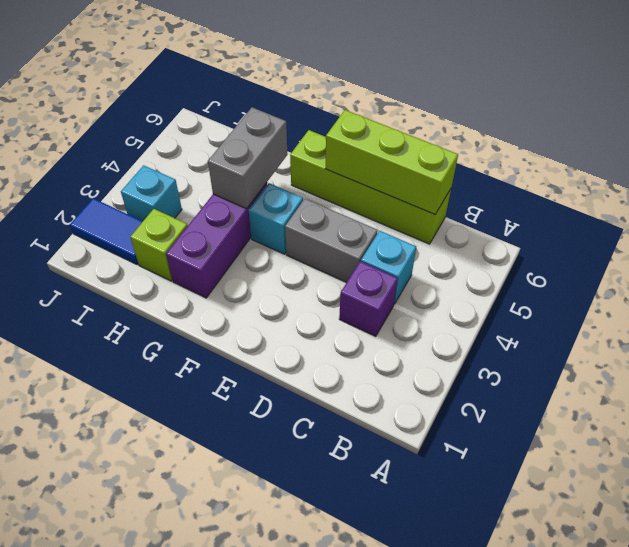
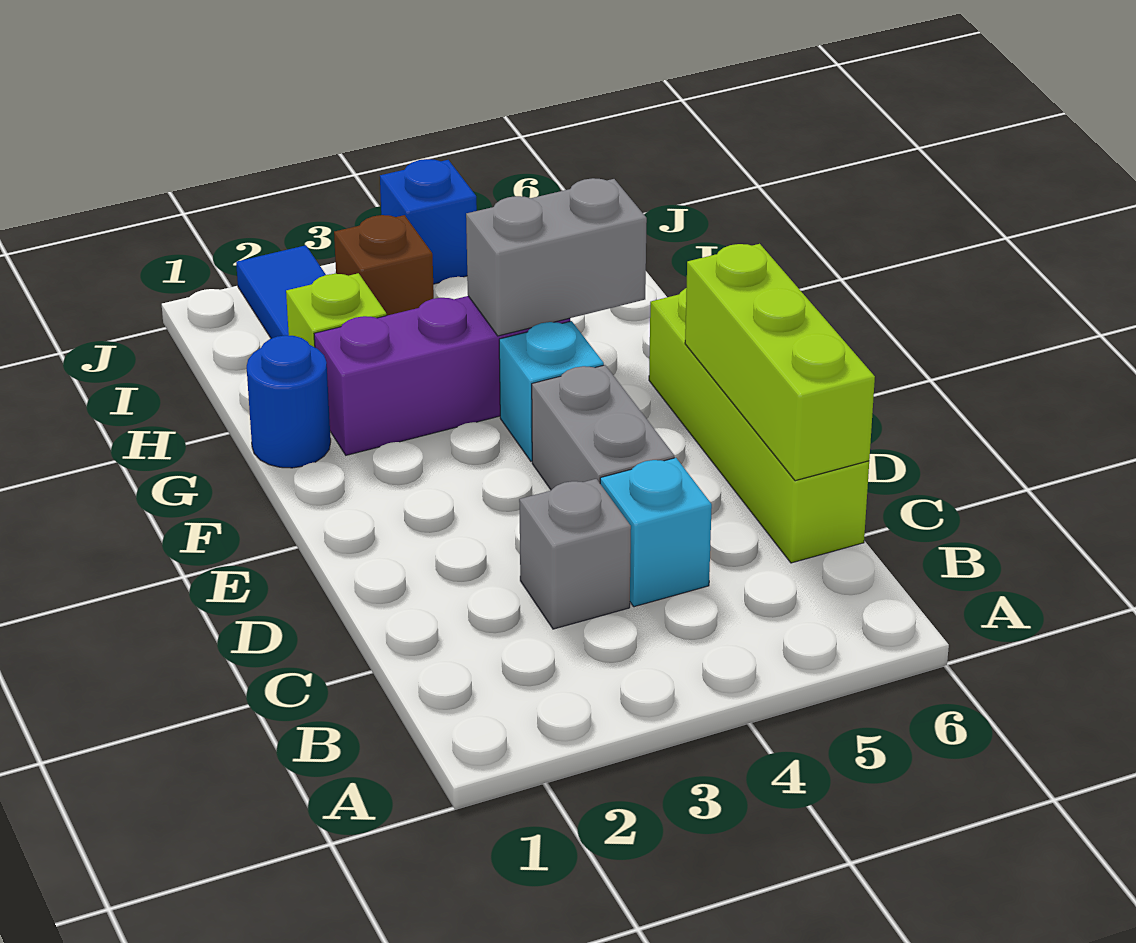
purple 1x1 brick [339,262,398,336] -> grey 1x1 brick [519,479,631,629]
none -> blue 1x1 round brick [247,335,331,468]
cyan 1x1 brick [121,165,182,221] -> brown 1x1 brick [334,215,434,315]
none -> blue 1x1 brick [380,159,477,284]

